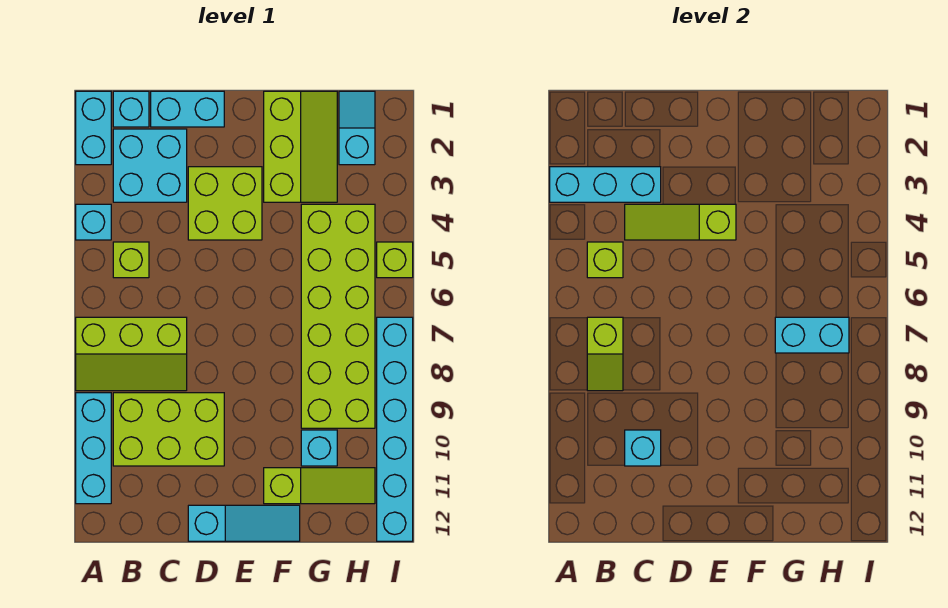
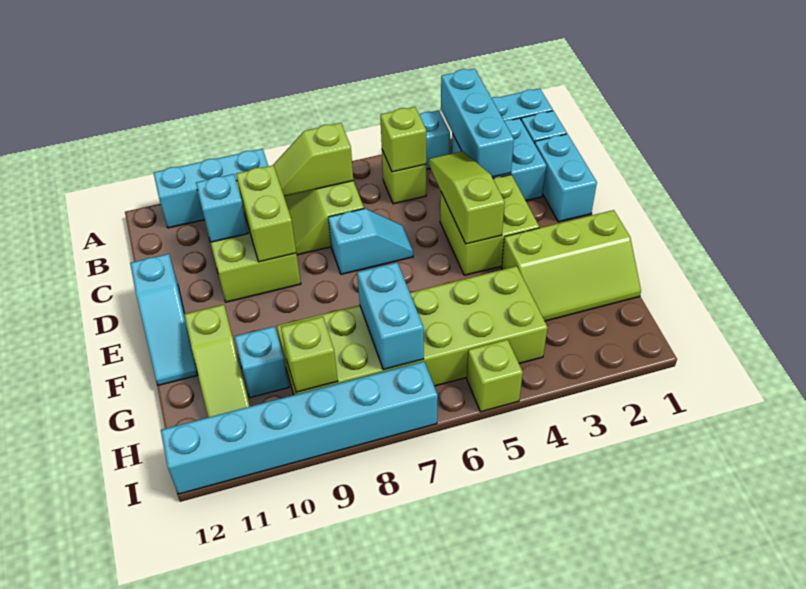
none -> lime 1x2 brick [236,165,296,262]
cyan 1x2 slope [339,91,375,165] -> cyan 1x2 slope moved to [328,209,413,274]
none -> lime 1x1 brick [281,317,338,392]

